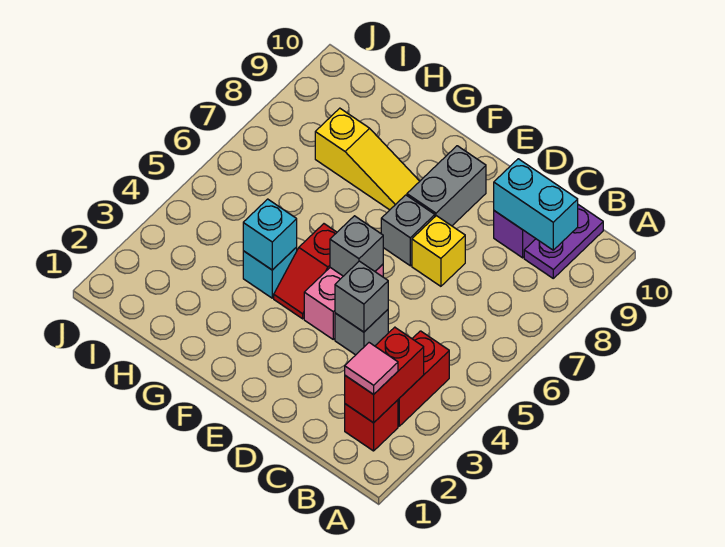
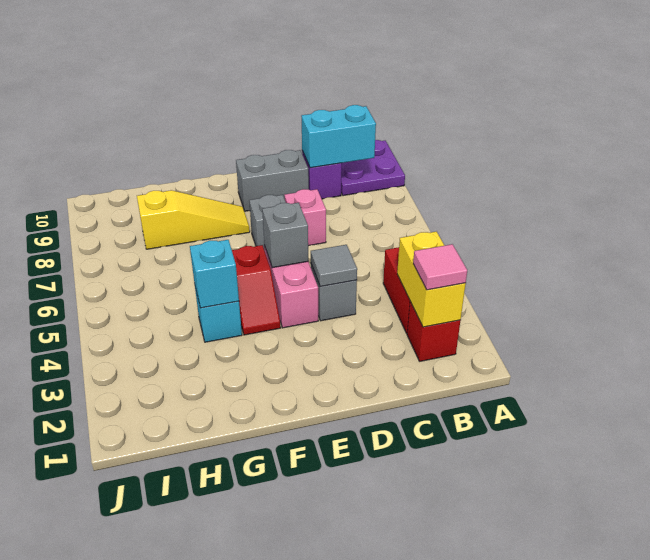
red 1x2 brick [345,327,424,423] -> yellow 1x2 brick [397,232,466,327]
purple 1x2 plate [524,205,603,278] -> purple 2x2 plate [341,140,405,196]
grey 1x1 brick [335,261,388,332] -> grey 1x1 tile [311,245,357,287]
yellow 1x1 brick [412,216,465,286] -> pink 1x1 brick [285,189,326,246]
grey 1x2 brick [407,146,486,226] -> grey 1x2 brick turned to [236,150,309,211]

